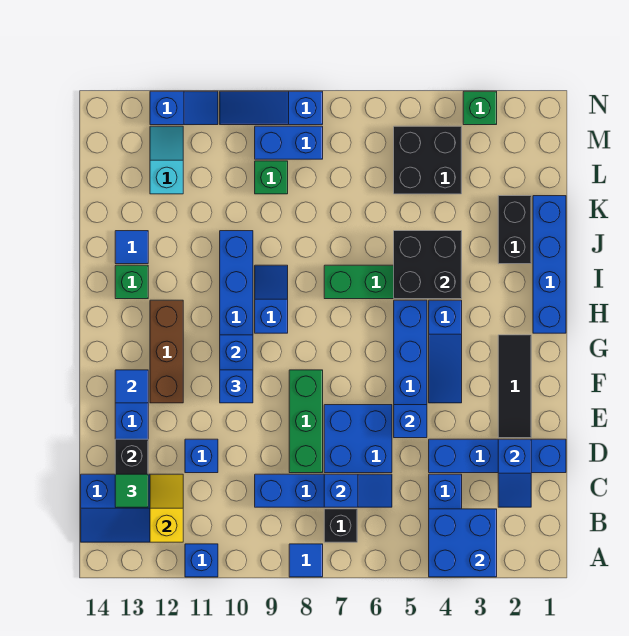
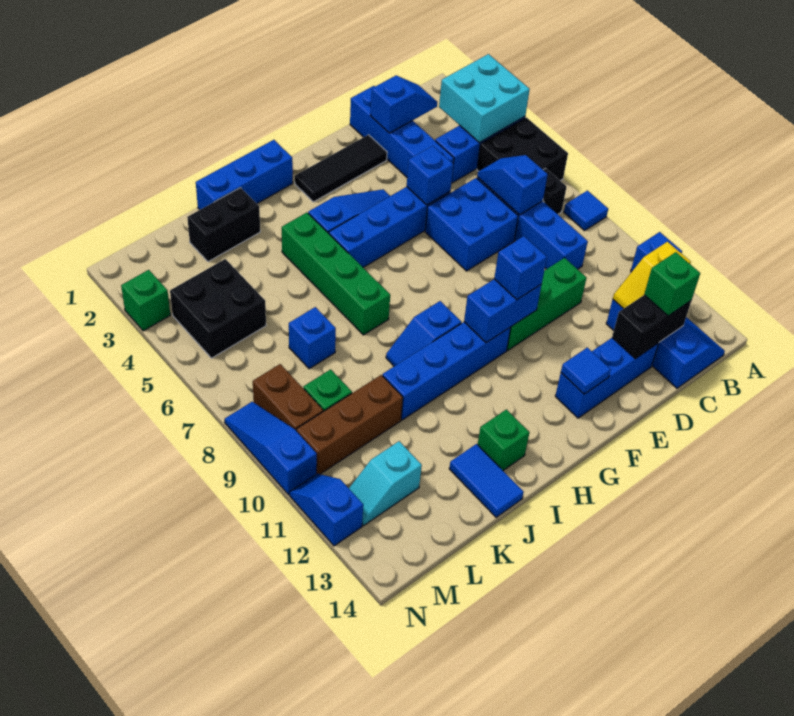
blue 2x2 brick [429,509,497,577] -> cyan 2x2 brick [439,54,530,143]
green 1x1 tile [115,474,148,507] -> green 1x1 brick [644,252,700,316]
green 1x3 brick [289,370,323,473] -> green 1x3 brick moved to [507,258,587,350]
blue 1x1 brick [185,439,218,473] -> blue 1x1 brick moved to [289,307,336,369]
brown 1x3 brick [150,300,183,403] -> brown 1x3 brick moved to [297,375,403,474]
blue 1x4 brick [533,196,566,333] -> blue 1x3 brick [196,140,293,210]
black 2x2 brick [394,231,462,299] -> black 2x2 brick moved to [477,117,568,181]
blue 1x1 tile [115,231,148,264] -> blue 1x2 tile [449,444,524,517]
blue 1x2 brick [255,126,323,159] -> brown 1x2 brick [253,364,323,431]
blue 1x3 slope [220,91,323,125] -> blue 1x3 slope turned to [225,402,317,495]

